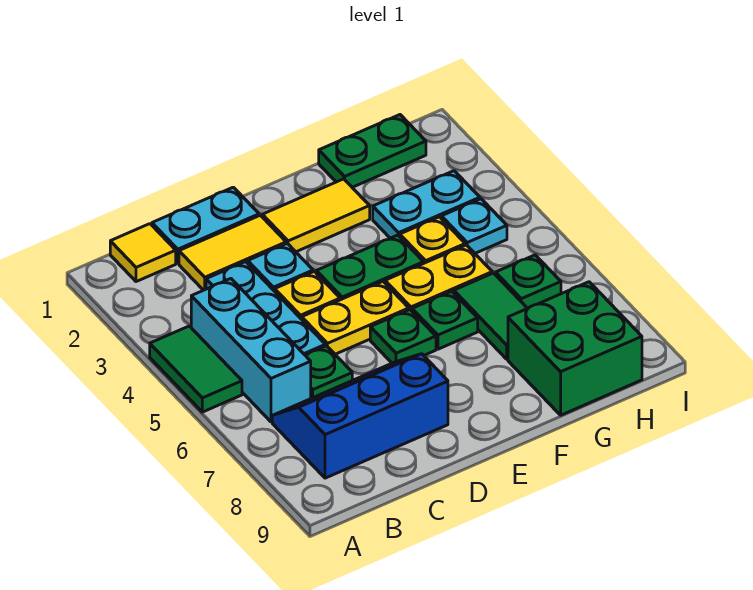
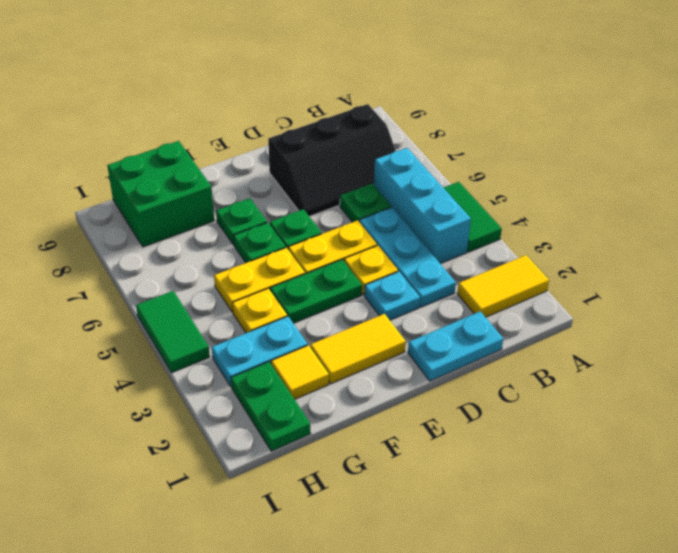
yellow 1x1 tile [110,224,176,282] -> yellow 1x1 tile moved to [271,345,329,399]
blue 2x3 slope [272,354,448,478] -> black 2x3 slope [268,104,396,216]
yellow 1x2 tile [179,215,286,290] -> yellow 1x2 tile moved to [457,255,549,317]
green 1x2 plate [319,115,426,187] -> green 1x2 plate turned to [231,362,311,451]
green 1x2 tile [454,273,527,359] -> green 1x2 tile moved to [136,291,210,373]
cyan 1x1 plate [442,199,507,253] -> none
green 1x1 plate [496,255,561,308] -> green 1x1 plate moved to [216,198,267,245]

